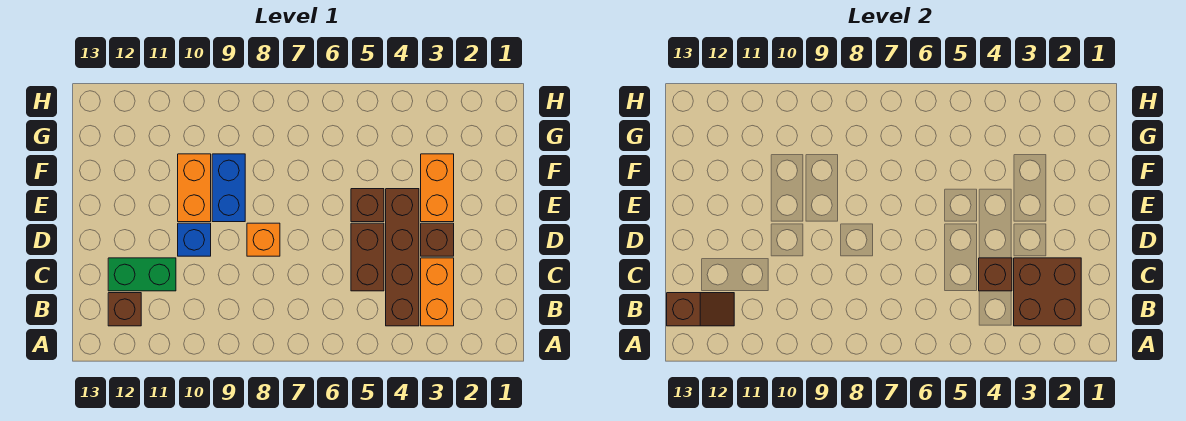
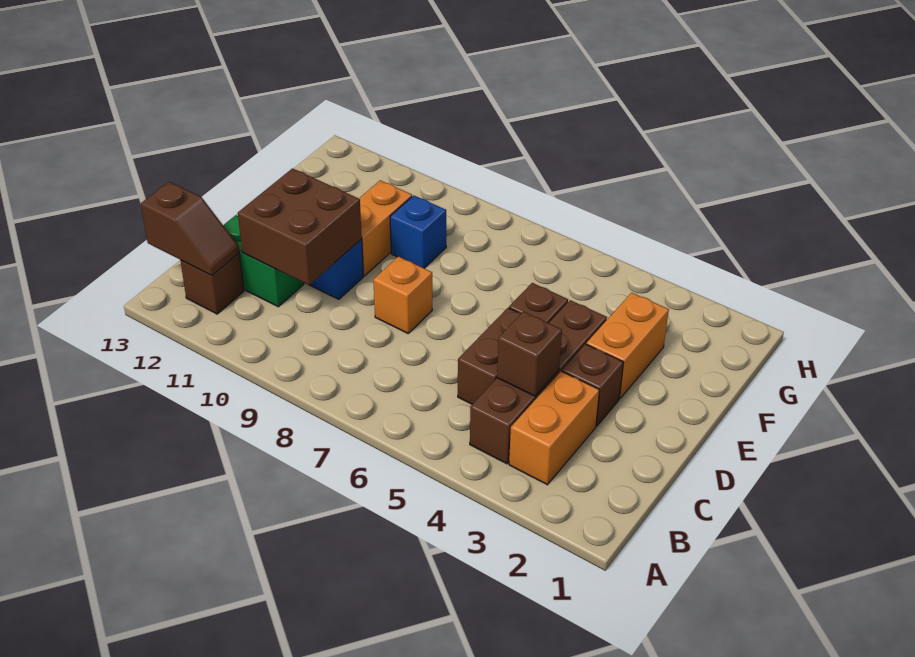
brown 2x2 brick [1014,258,1081,326] -> brown 2x2 brick moved to [238,168,362,285]
blue 1x2 brick [212,154,245,222] -> blue 1x1 brick [390,195,446,268]

